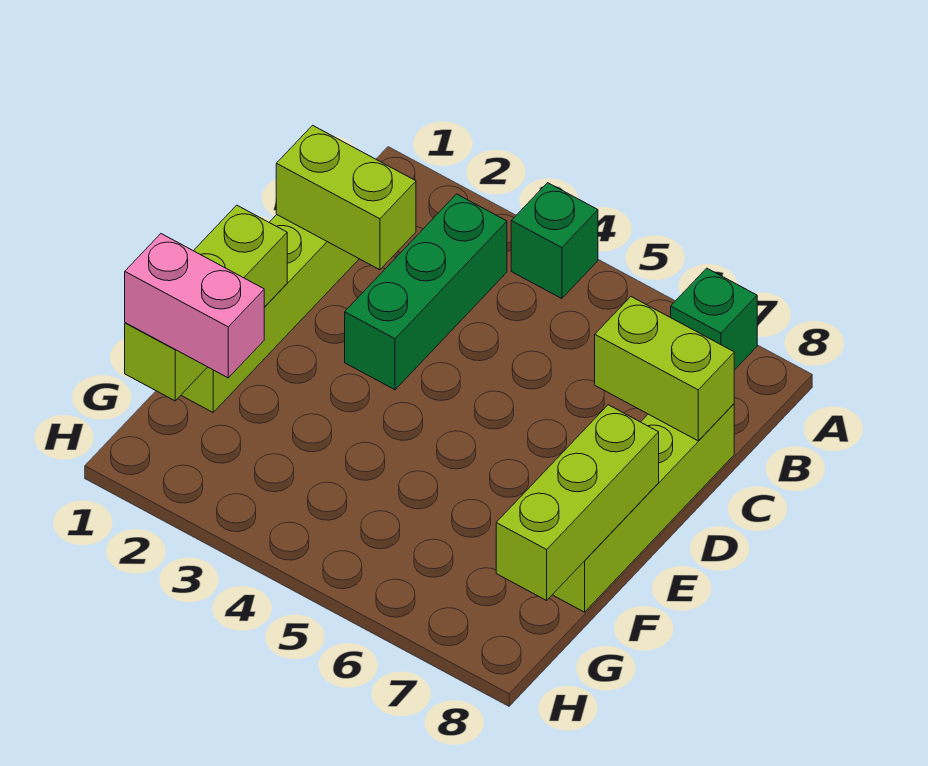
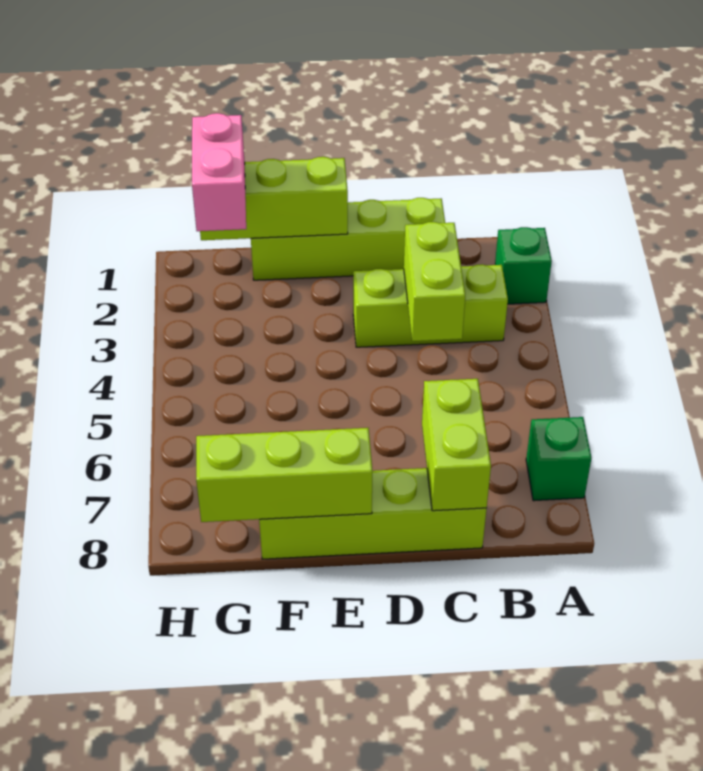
green 1x1 brick [511,183,598,298] -> green 1x1 brick moved to [495,227,552,304]
green 1x3 brick [345,194,507,390] -> lime 1x3 brick [353,264,508,347]
lime 1x2 brick [276,125,416,270] -> lime 1x2 brick moved to [404,222,465,341]

